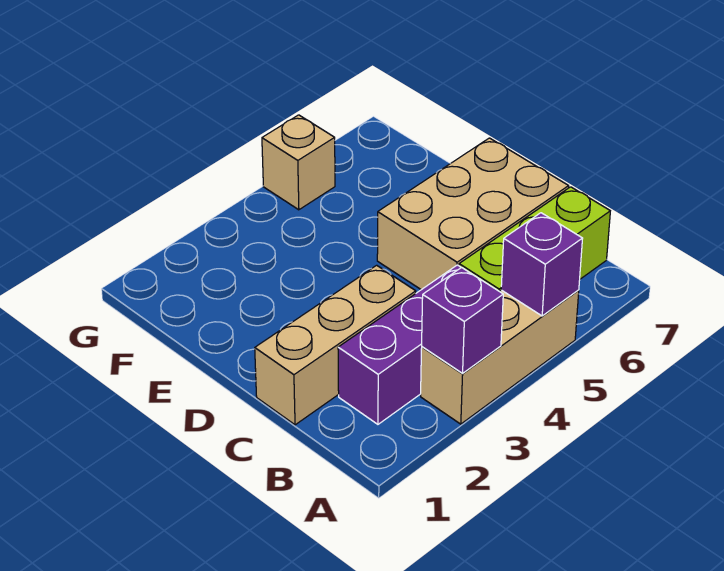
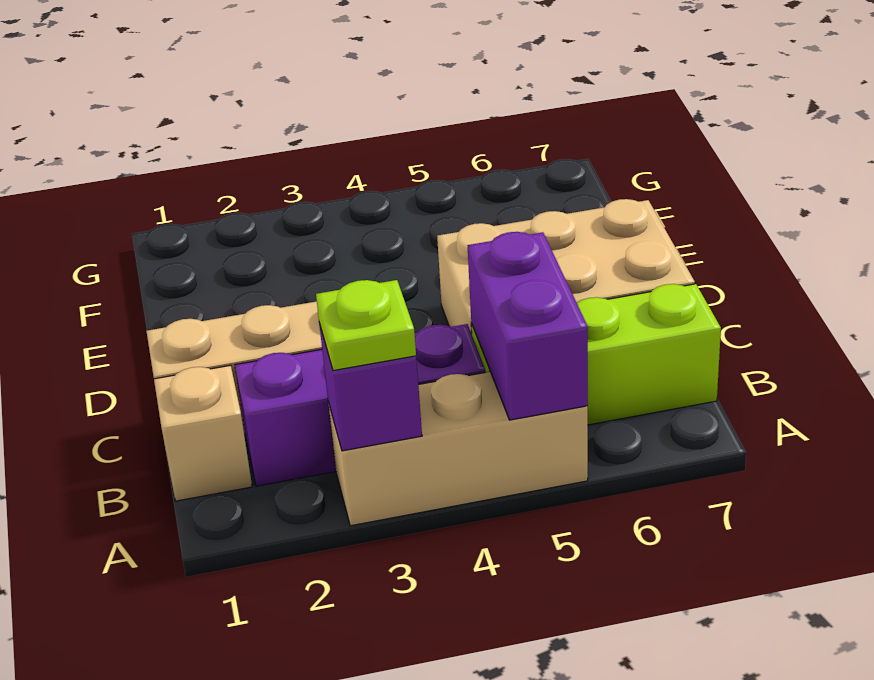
none -> lime 1x1 plate [316,280,416,371]
purple 1x1 brick [501,213,583,316] -> purple 1x2 brick [467,232,588,420]
tan 1x1 brick [262,115,335,210] -> tan 1x1 brick moved to [154,365,252,501]

